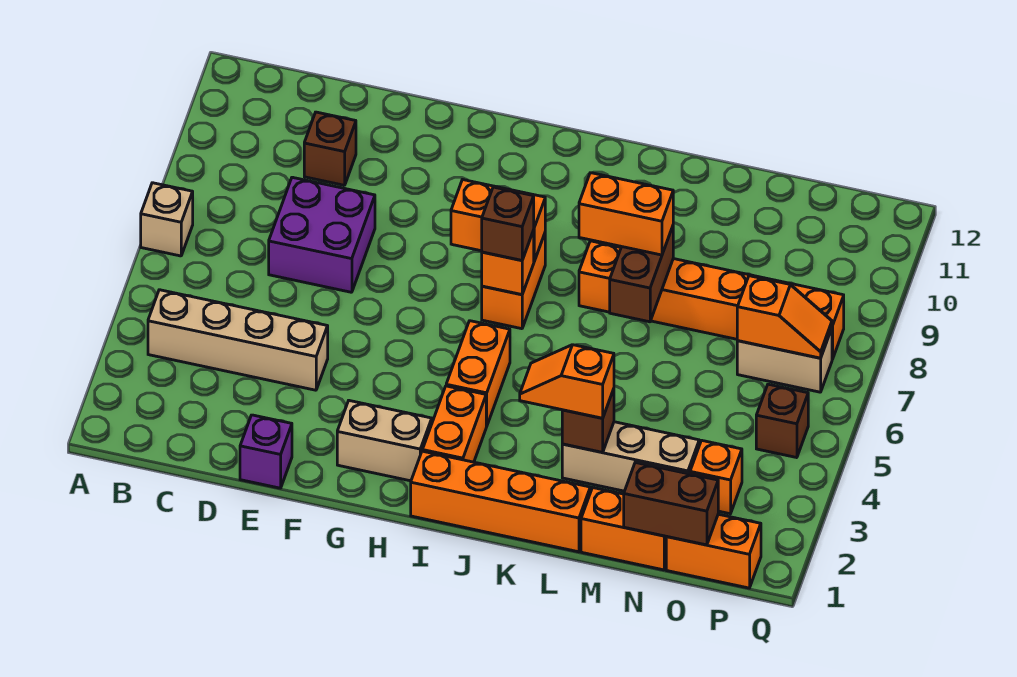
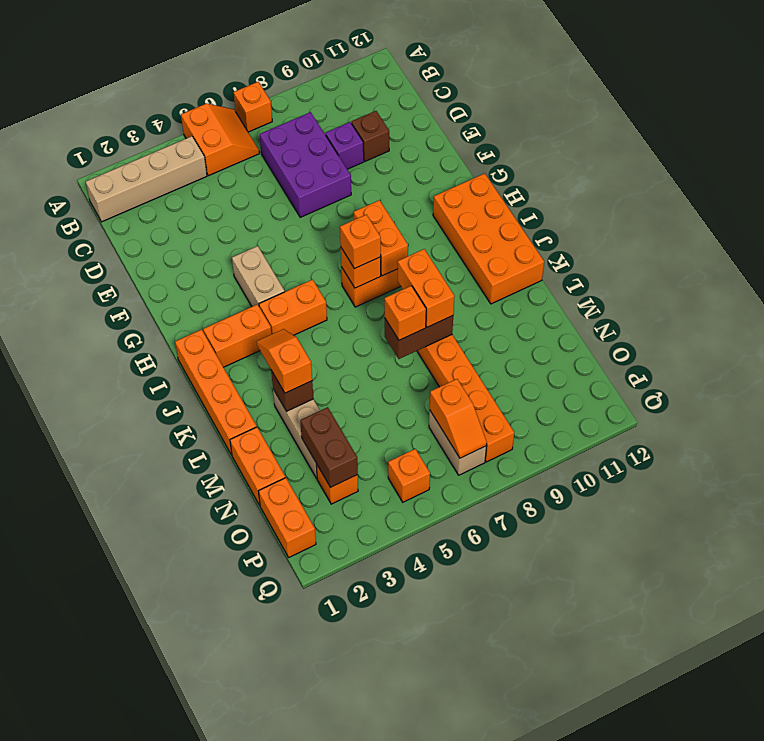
none -> orange 2x2 slope [181,103,259,176]
tan 1x1 brick [141,183,193,256] -> orange 1x1 brick [234,82,272,132]
tan 1x4 brick [148,290,328,390] -> tan 1x4 brick turned to [86,136,207,222]
purple 2x2 brick [269,177,375,292] -> purple 2x3 brick [260,112,351,217]
purple 1x1 brick [240,415,292,488] -> purple 1x1 brick moved to [325,122,364,169]
tan 1x2 brick [337,401,432,481] -> tan 1x2 brick moved to [232,246,285,306]
none -> orange 2x4 brick [433,173,544,304]
brown 1x1 brick [482,187,534,260] -> orange 1x1 brick [340,215,381,269]
none -> orange 1x1 brick [385,286,426,340]
brown 1x2 brick [624,463,718,545] -> brown 1x2 brick moved to [300,407,358,488]
brown 1x1 brick [756,384,808,458] -> orange 1x1 brick [388,449,430,502]

